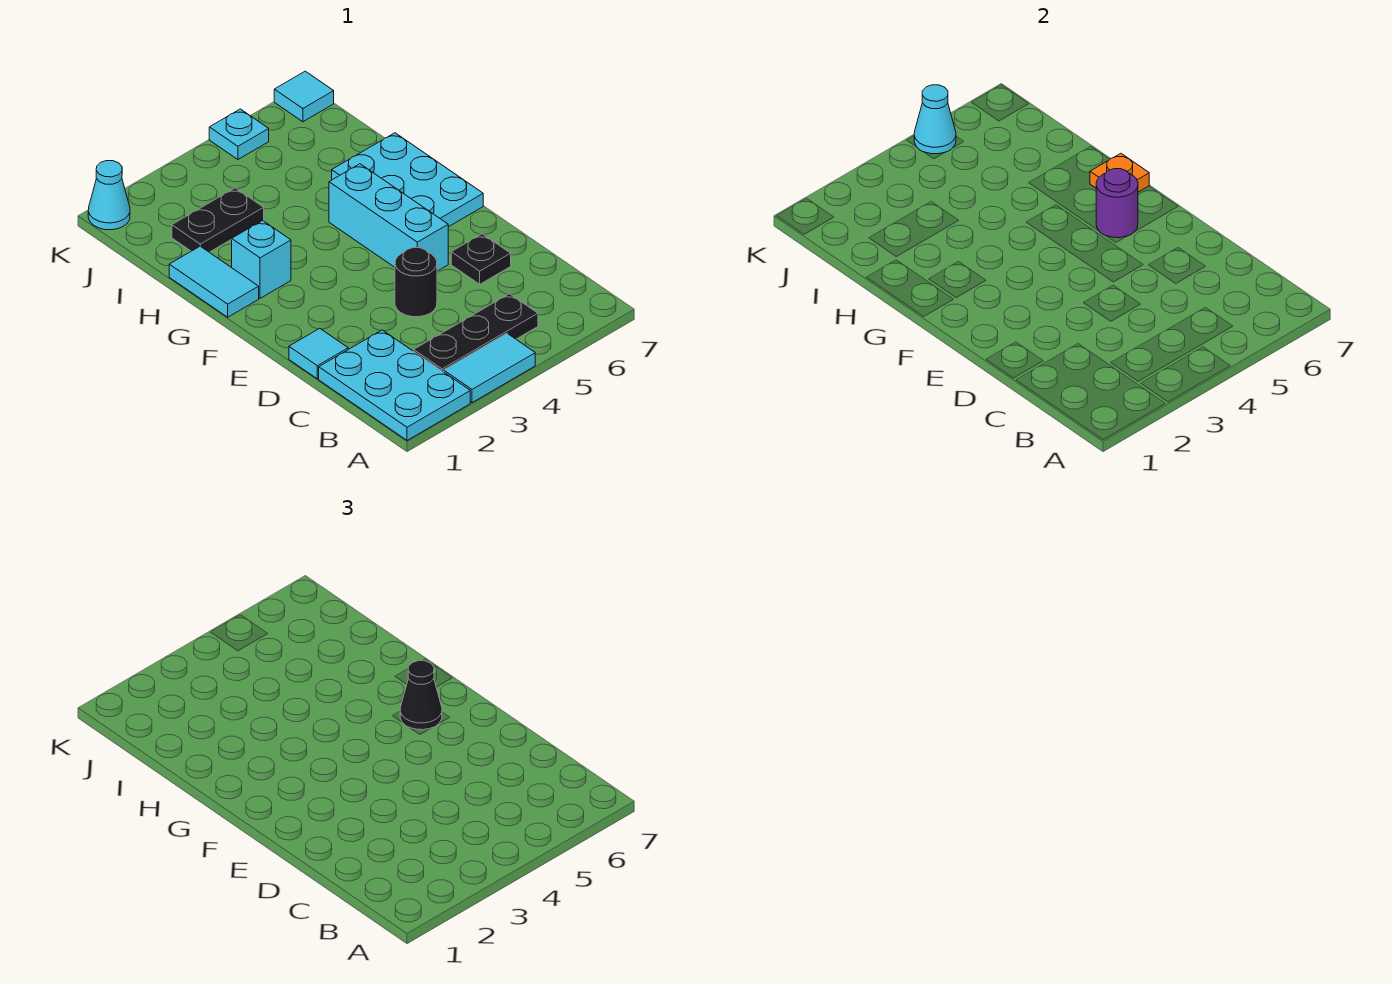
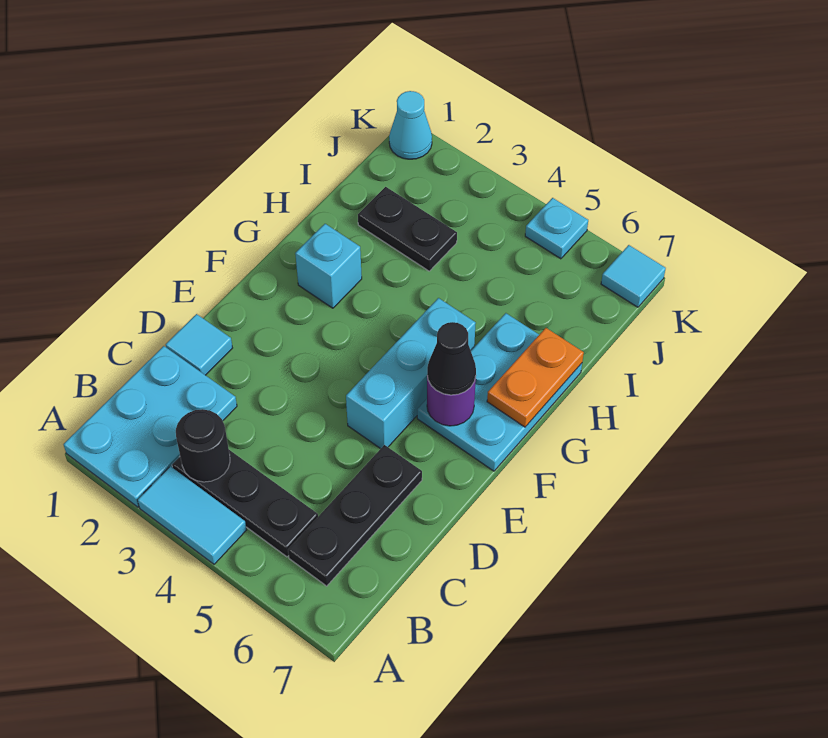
black 1x1 round brick [395,248,437,317] -> black 1x1 round brick moved to [176,409,230,482]
black 1x1 plate [451,234,511,284] -> black 1x3 plate [288,445,422,586]
cyan 1x2 tile [169,246,259,317] -> none
orange 1x1 plate [1090,153,1149,192] -> orange 1x2 plate [487,328,584,427]
cyan 1x1 cone [914,85,956,154] -> none

